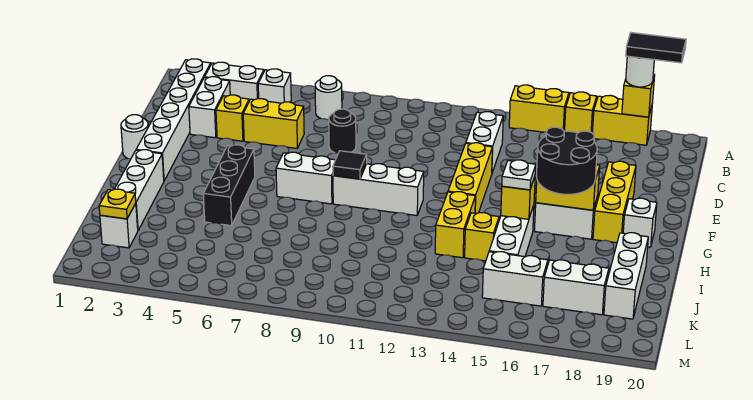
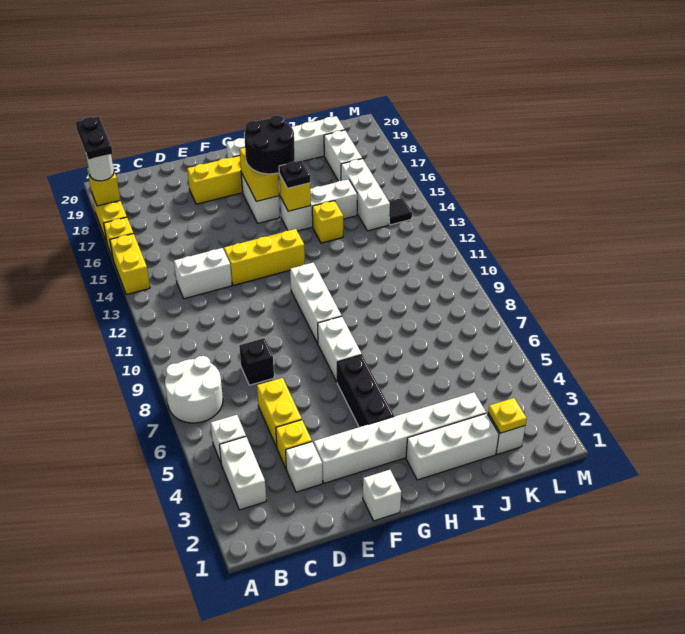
black 1x2 tile [626,33,686,63] -> black 1x2 plate [76,116,113,159]
white 1x6 brick [136,59,211,180] -> white 1x6 brick moved to [314,392,486,483]
white 1x1 round brick [315,76,342,120] -> white 2x2 round brick [165,356,223,423]
white 1x2 brick [189,77,230,138] -> white 1x1 brick [286,442,323,492]
black 1x1 round brick [329,109,356,153] -> black 1x1 brick [239,338,274,385]
white 1x1 round brick [121,115,148,159] -> white 1x1 brick [363,470,401,521]
black 1x3 brick [203,145,255,226] -> black 1x3 brick turned to [337,355,394,427]
black 1x1 tile [333,151,367,179] -> black 1x1 tile moved to [389,198,412,225]
yellow 1x2 brick [435,192,475,258] -> none
white 1x1 plate [502,160,536,190] -> black 1x1 plate [279,160,310,188]
white 1x2 brick [482,252,548,306] -> white 1x3 brick [341,159,390,231]

